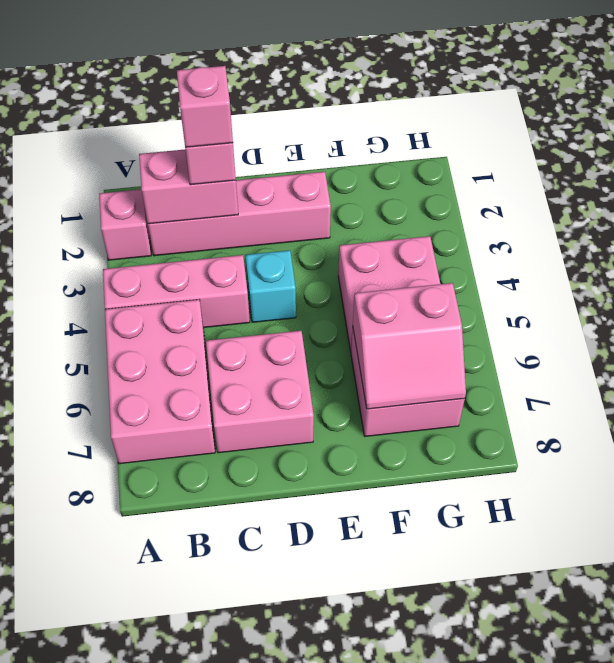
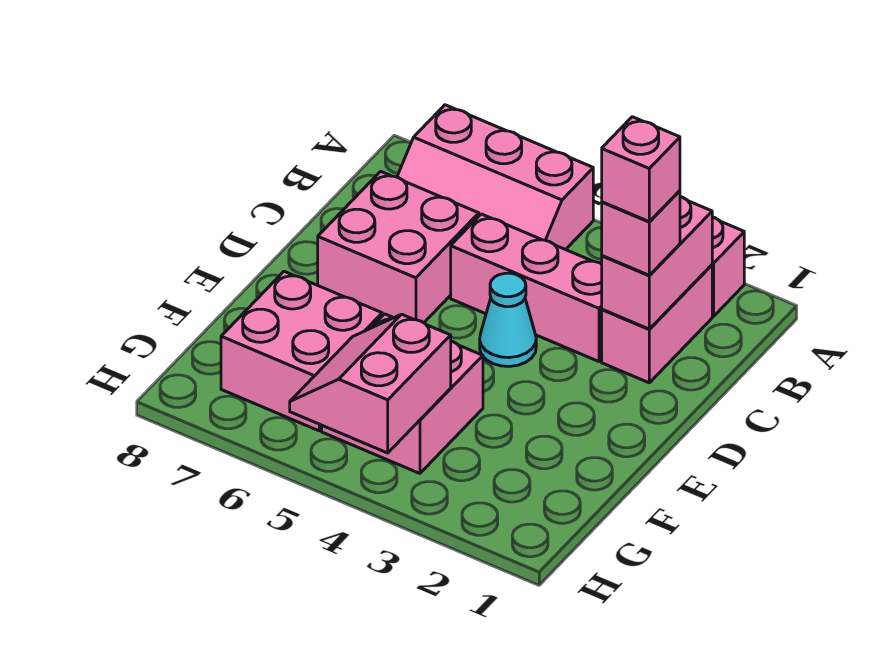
pink 1x3 brick [103,255,250,328] -> pink 1x3 brick turned to [451,214,602,361]
pink 2x3 brick [105,300,215,464] -> pink 2x3 slope [397,105,593,250]
pink 1x4 brick [148,172,331,256] -> pink 1x2 brick [602,265,712,383]
cyan 1x1 brick [246,250,296,322] -> cyan 1x1 cone [480,273,536,366]
pink 2x2 slope [353,283,466,409] -> pink 2x2 slope moved to [290,314,451,453]

